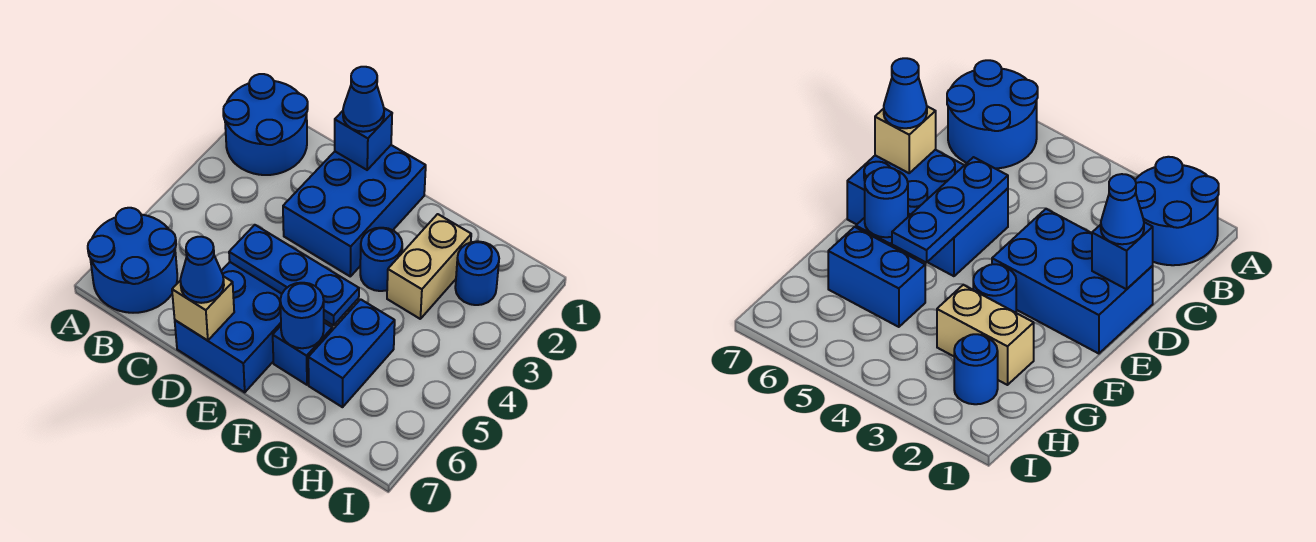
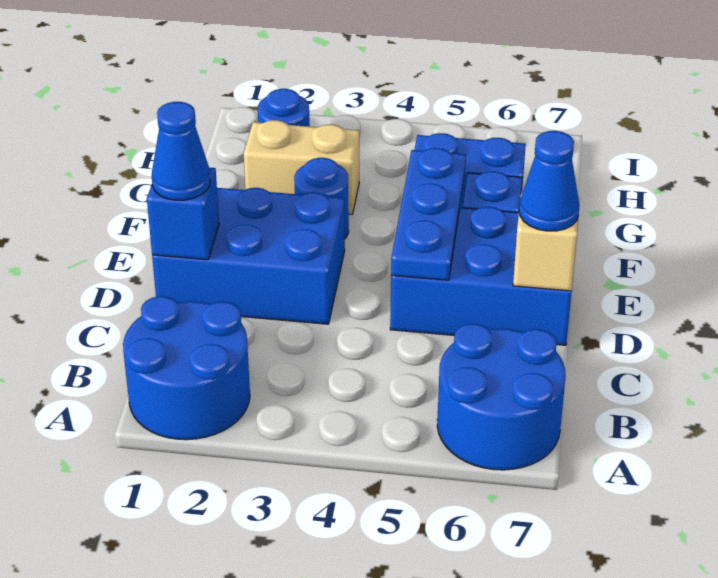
blue 1x1 round brick [280,283,324,348] -> none

